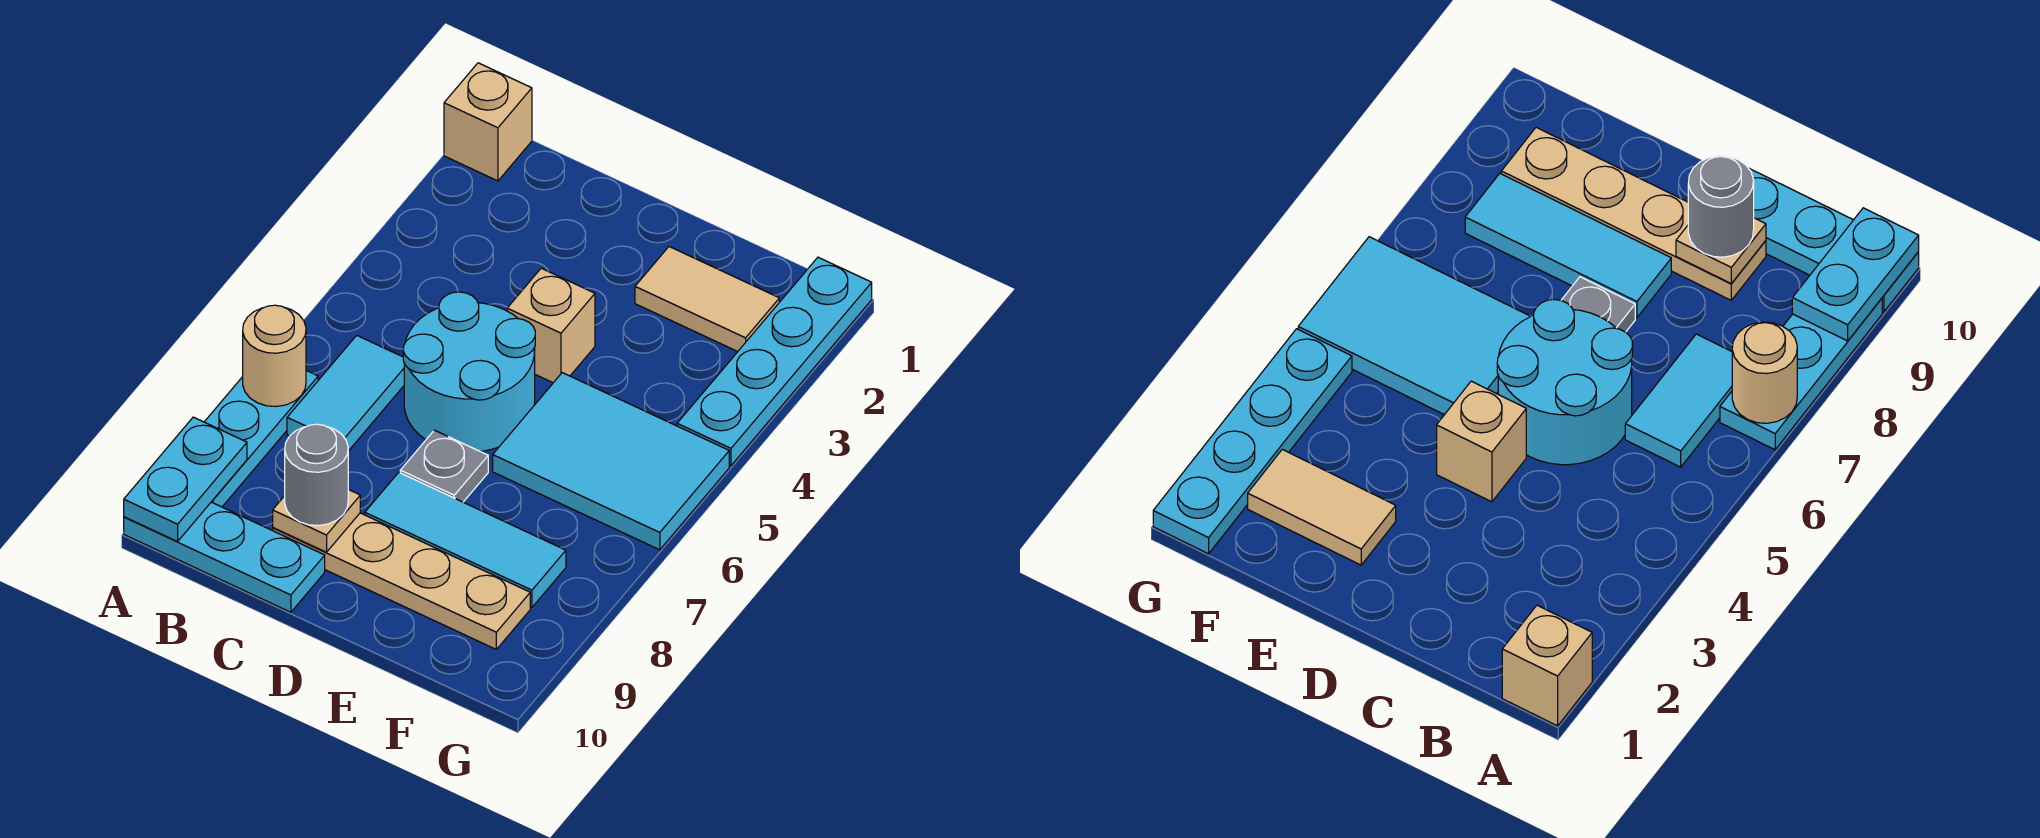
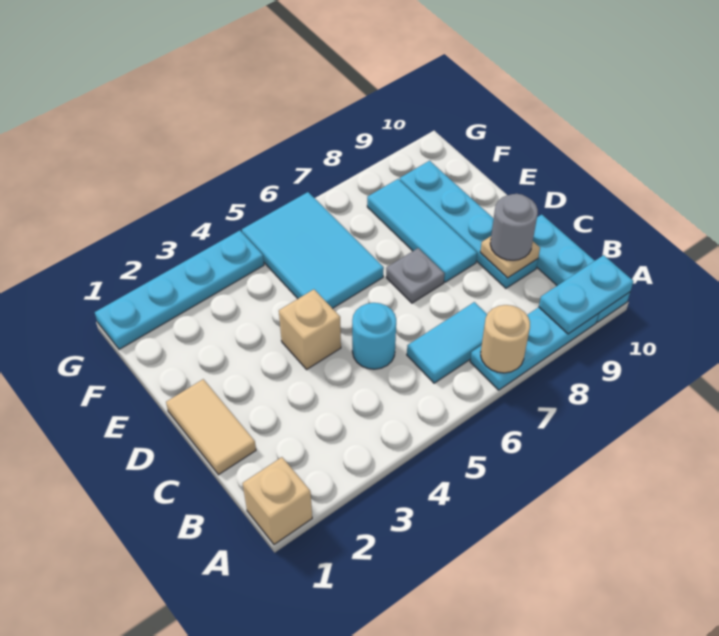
cyan 2x2 round brick [403,292,535,452] -> cyan 1x1 round brick [352,303,396,369]
tan 1x4 plate [273,513,530,649] -> cyan 1x4 plate [400,161,538,288]
tan 1x2 tile [635,247,779,352] -> tan 1x2 tile moved to [166,379,256,475]

